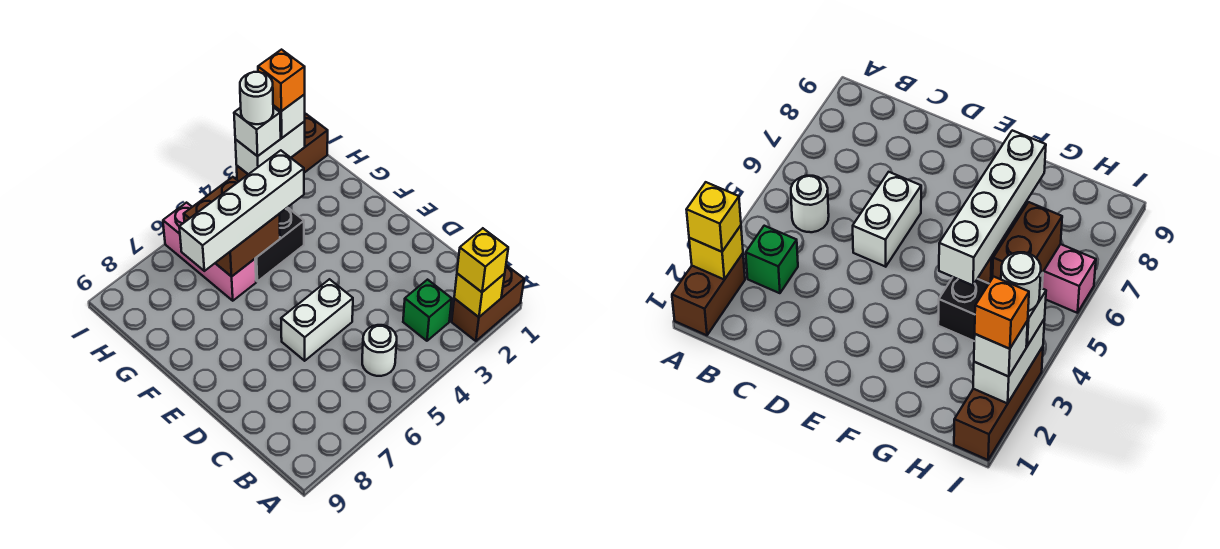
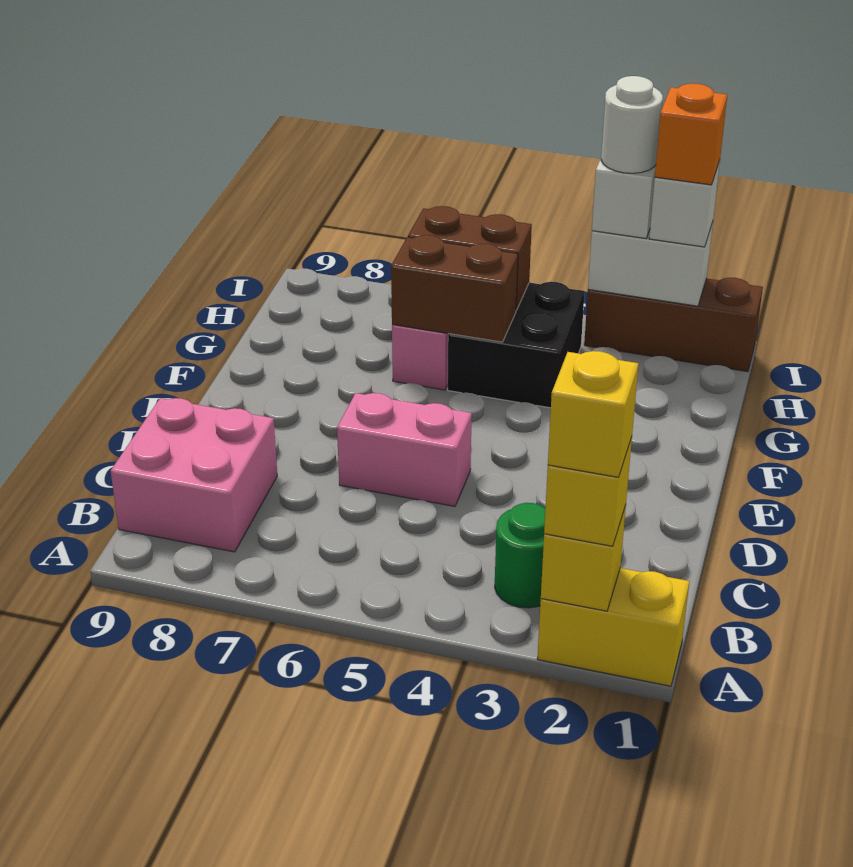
brown 1x2 brick [452,265,524,341] -> yellow 1x2 brick [537,568,689,686]
none -> yellow 1x1 brick [548,351,639,477]
green 1x1 brick [403,280,452,341] -> green 1x1 round brick [495,503,545,608]
white 1x1 round brick [362,325,397,376] -> none
none -> pink 2x2 brick [111,398,277,552]
white 1x2 brick [281,279,353,361] -> pink 1x2 brick [337,393,472,506]
white 1x4 brick [179,150,304,271] -> none

